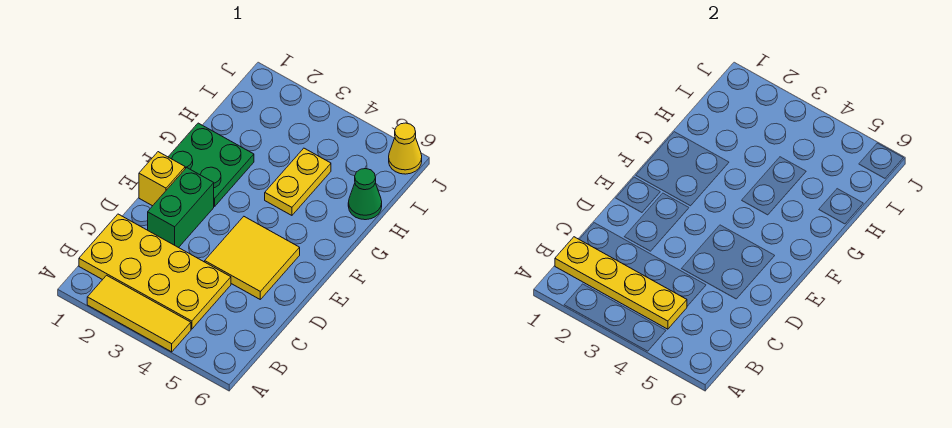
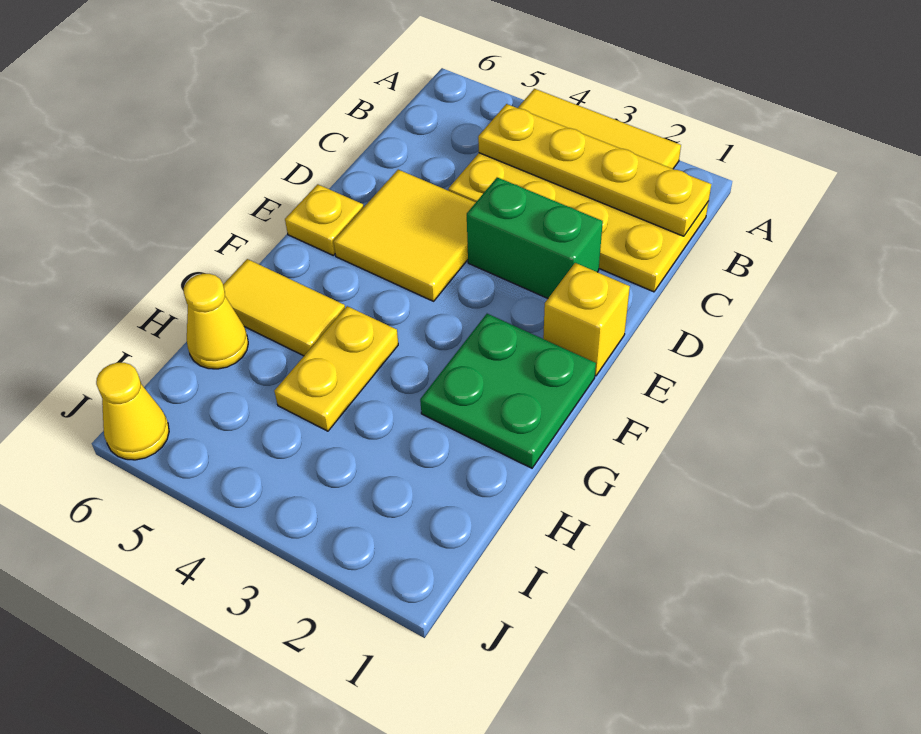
green 1x2 brick [148,168,214,248] -> green 1x2 brick turned to [467,177,603,298]
none -> yellow 1x1 plate [285,184,364,255]
none -> yellow 1x2 tile [223,259,345,356]
green 1x1 cone [348,169,382,220] -> yellow 1x1 cone [184,274,248,369]

